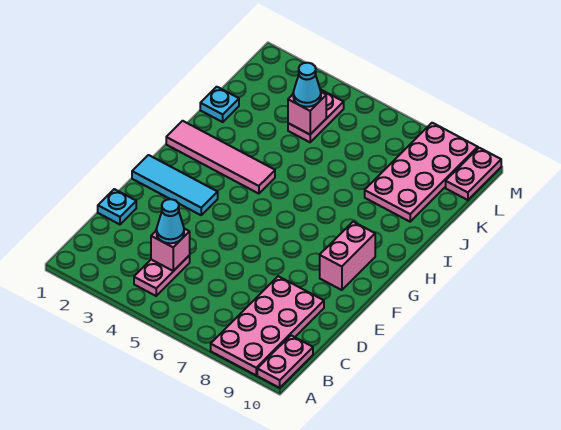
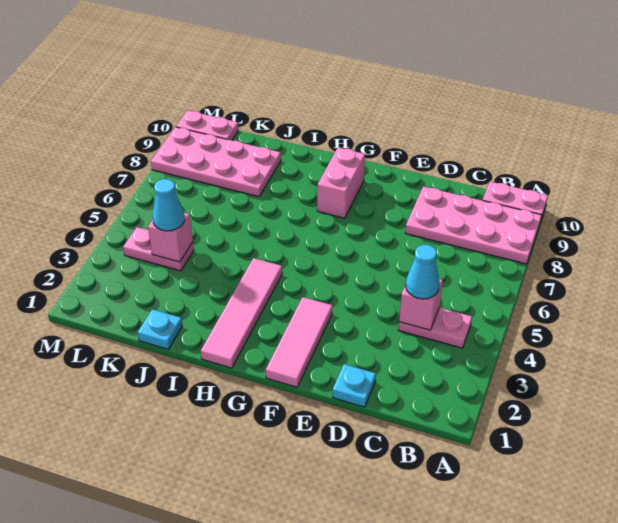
cyan 1x3 tile [132,155,218,215] -> pink 1x3 tile [266,297,333,387]
pink 1x2 brick [320,222,375,290] -> pink 1x2 brick turned to [317,148,365,218]

